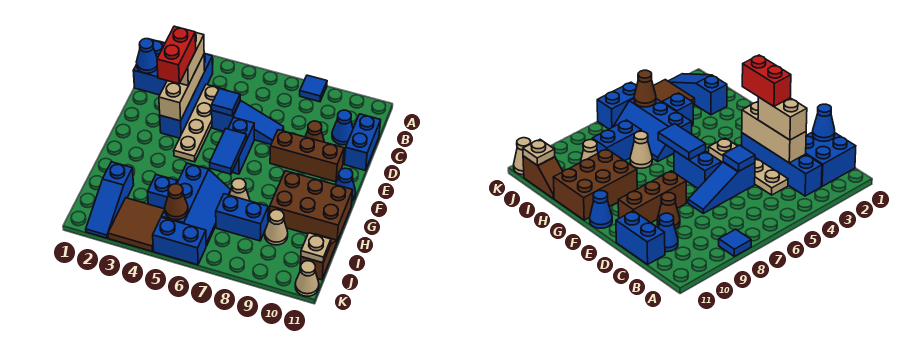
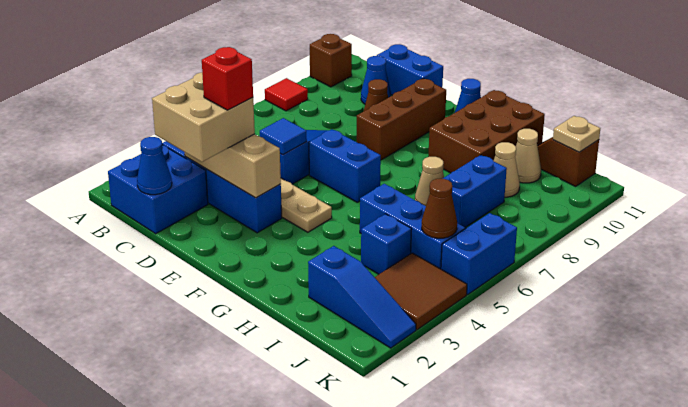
blue 1x1 tile [300,75,327,102] -> red 1x1 tile [265,78,308,111]
none -> brown 1x1 brick [310,34,352,87]
tan 1x2 brick [180,32,204,86] -> tan 2x2 brick [152,72,255,162]
red 1x2 brick [157,26,196,84] -> red 1x1 brick [202,47,253,110]
blue 1x2 tile [210,129,247,174] -> none
tan 1x1 cone [295,261,319,296] -> tan 1x1 cone moved to [515,129,541,183]

